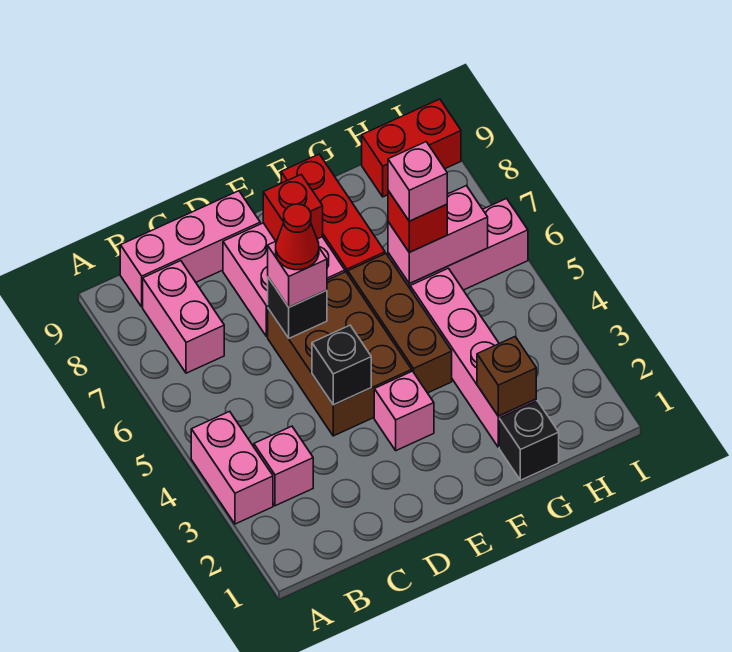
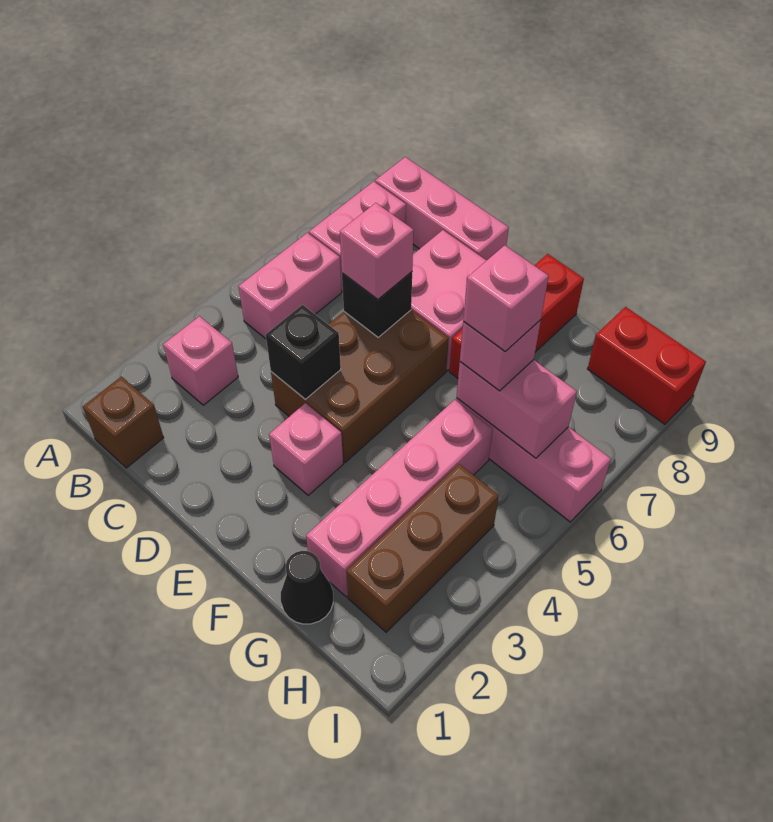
pink 1x2 brick [191,411,273,524] -> pink 1x2 brick moved to [238,233,342,339]
red 1x1 cone [276,204,319,270] -> none
red 1x1 brick [263,174,323,241] -> none
brown 1x3 brick [348,254,452,393] -> brown 1x3 brick moved to [346,464,499,632]
black 1x1 brick [499,401,559,480] -> black 1x1 cone [281,551,333,624]
brown 1x1 brick [477,337,536,416] -> brown 1x1 brick moved to [83,377,164,468]
red 1x1 brick [388,191,447,252] -> pink 1x1 brick [460,320,541,391]

